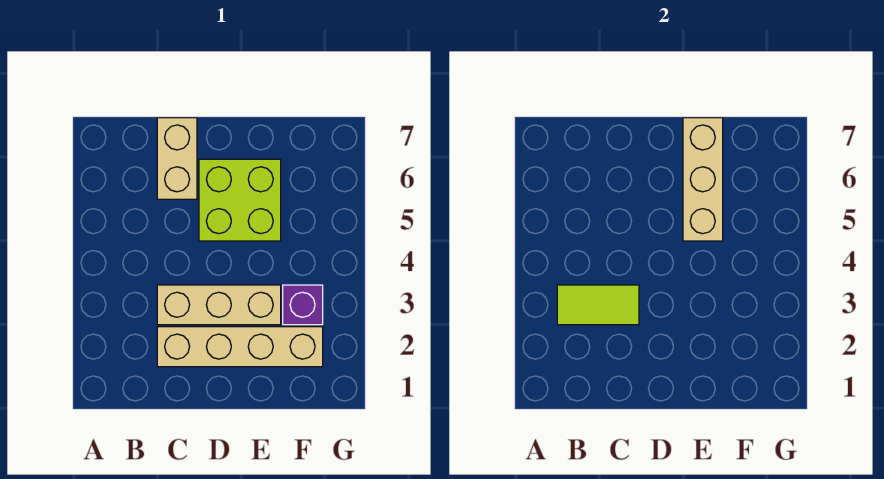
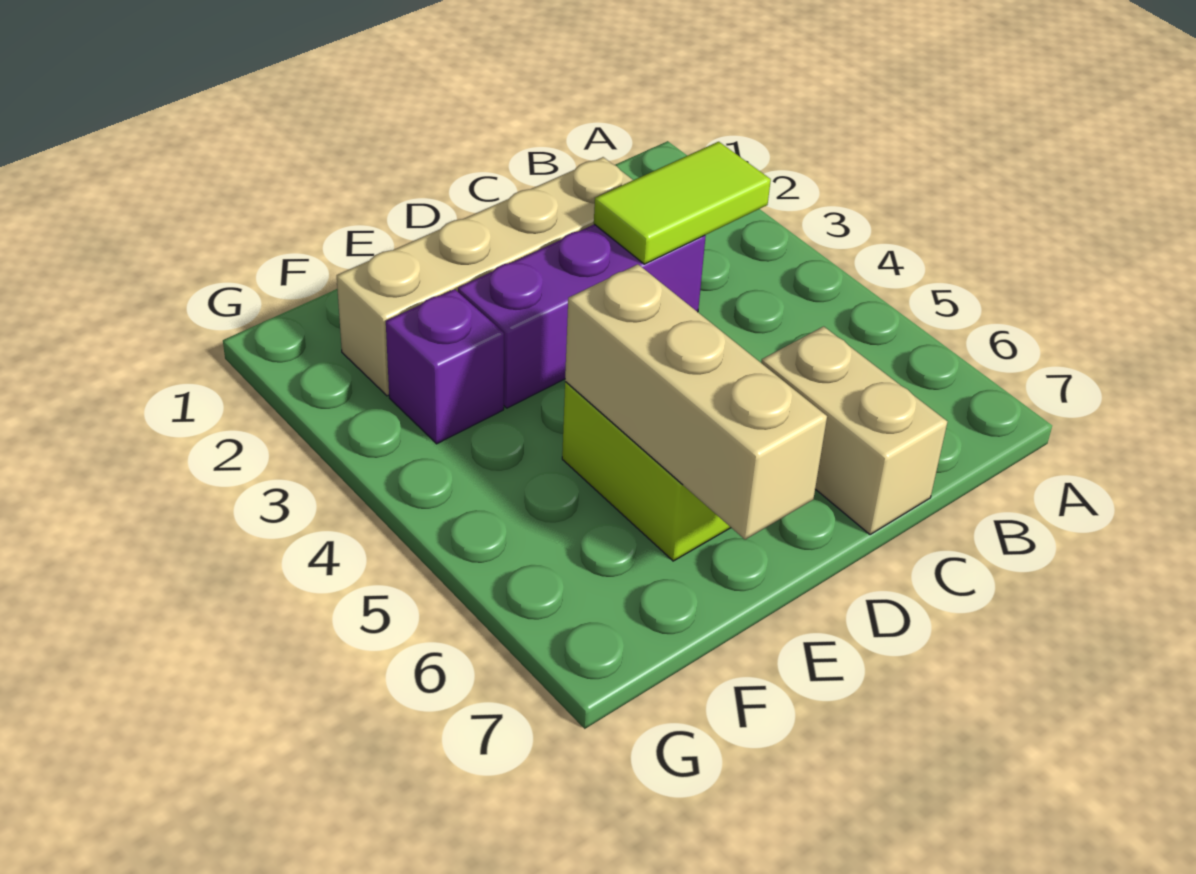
tan 1x3 brick [157,285,281,325] -> purple 1x3 brick [458,224,706,408]

